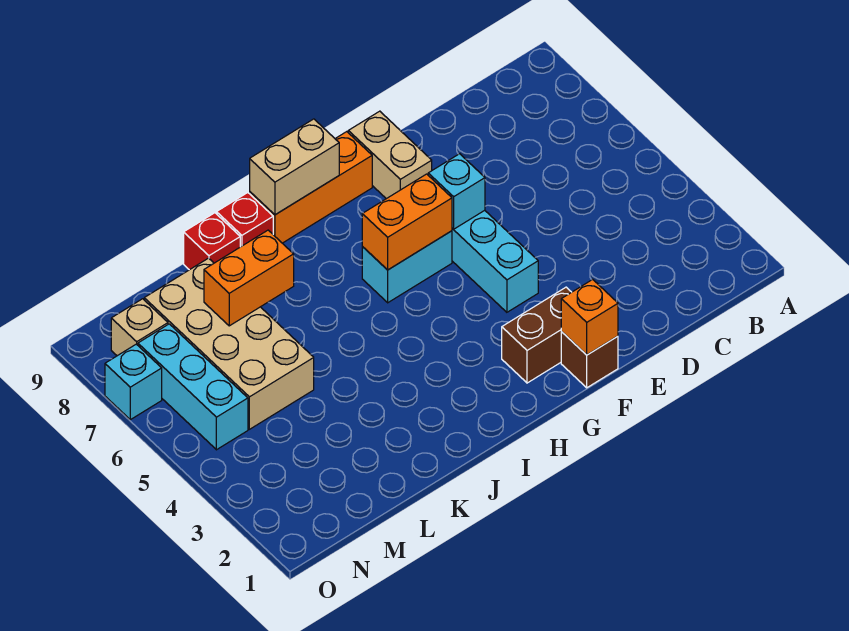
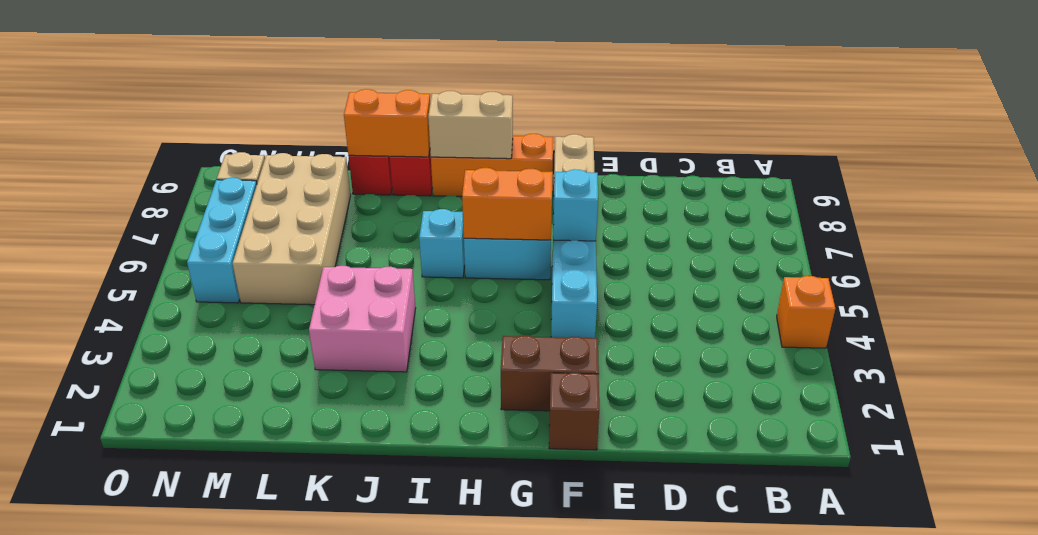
orange 1x1 brick [561,279,618,355] -> orange 1x1 brick moved to [777,276,835,348]
none -> pink 2x2 brick [309,266,416,372]
orange 1x2 brick [204,230,294,326] -> orange 1x2 brick moved to [344,89,430,157]
cyan 1x1 brick [105,344,162,420] -> cyan 1x1 brick moved to [419,209,465,278]

